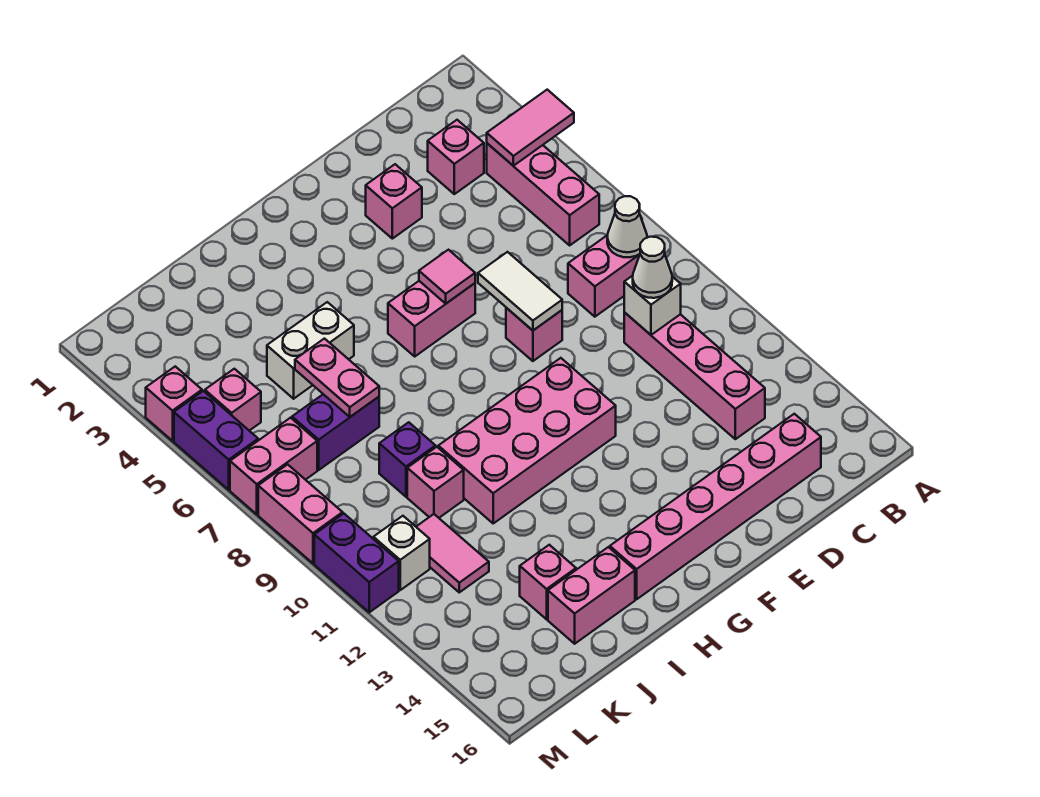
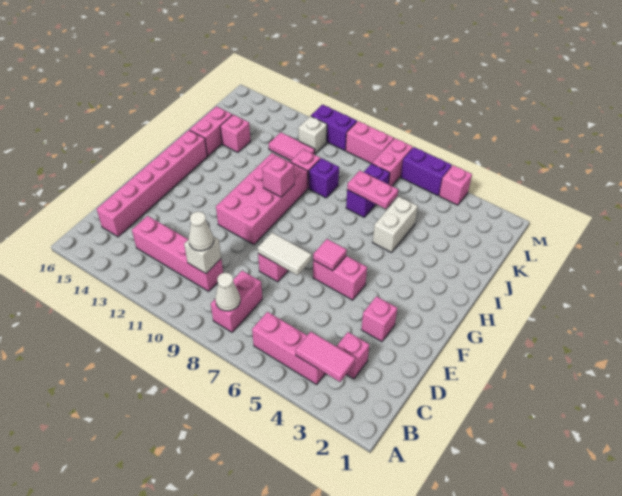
pink 1x2 tile [487,90,574,166] -> pink 1x2 tile turned to [296,332,355,382]
pink 1x2 brick [388,281,475,356] -> pink 1x2 brick turned to [313,256,367,300]
pink 1x1 brick [205,369,261,431] -> pink 1x1 brick moved to [262,156,294,197]

